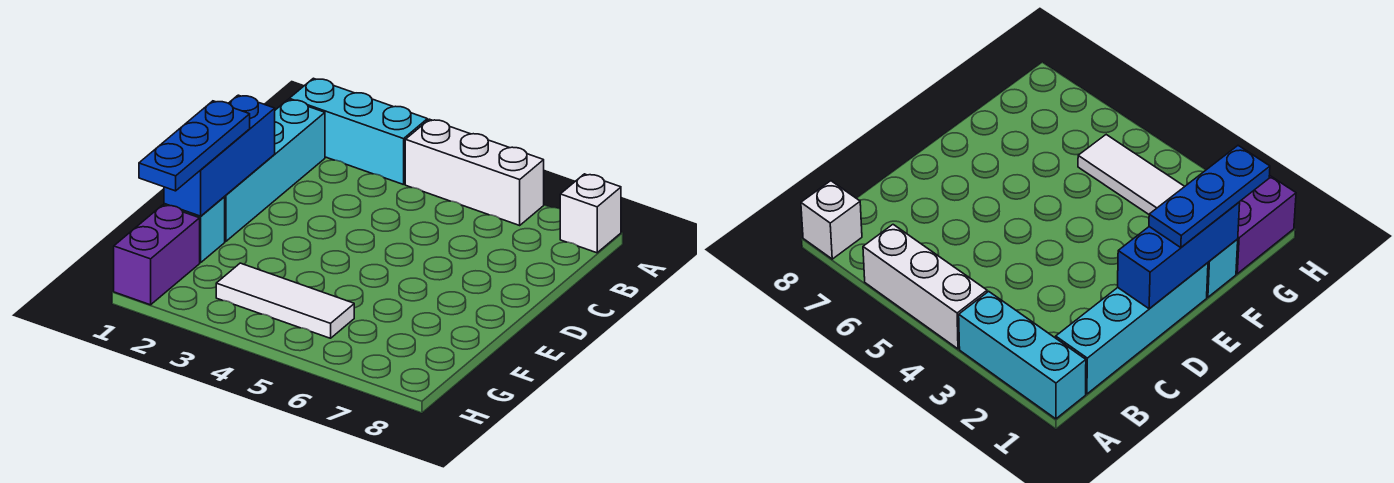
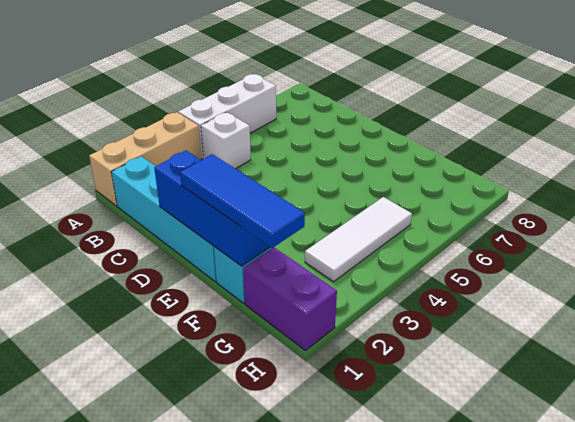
cyan 1x3 brick [289,78,428,185] -> tan 1x3 brick [89,112,201,206]
white 1x1 brick [560,174,621,253] -> white 1x1 brick moved to [201,112,251,169]
blue 1x3 plate [139,101,250,191] -> blue 1x3 tile [180,154,305,248]

